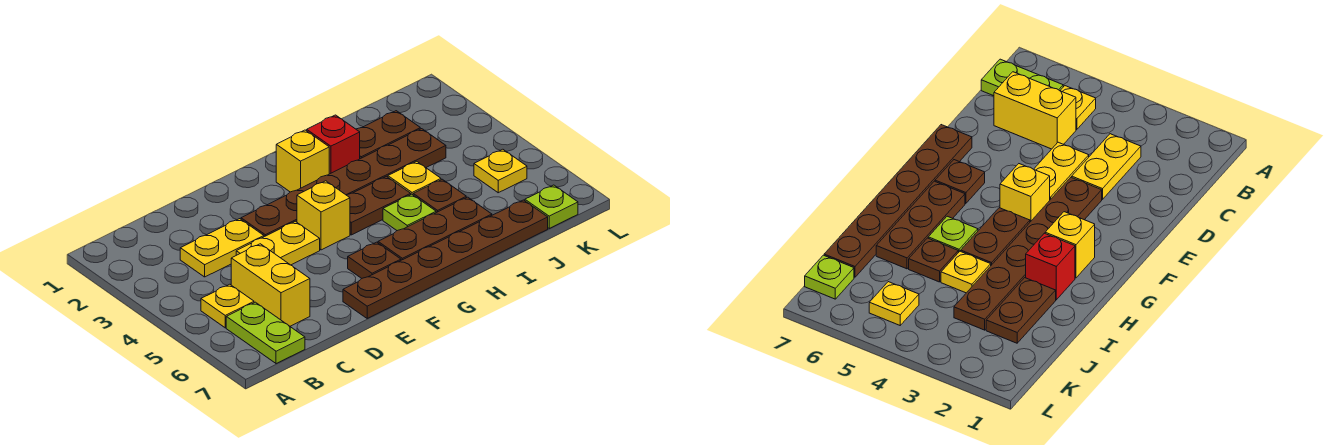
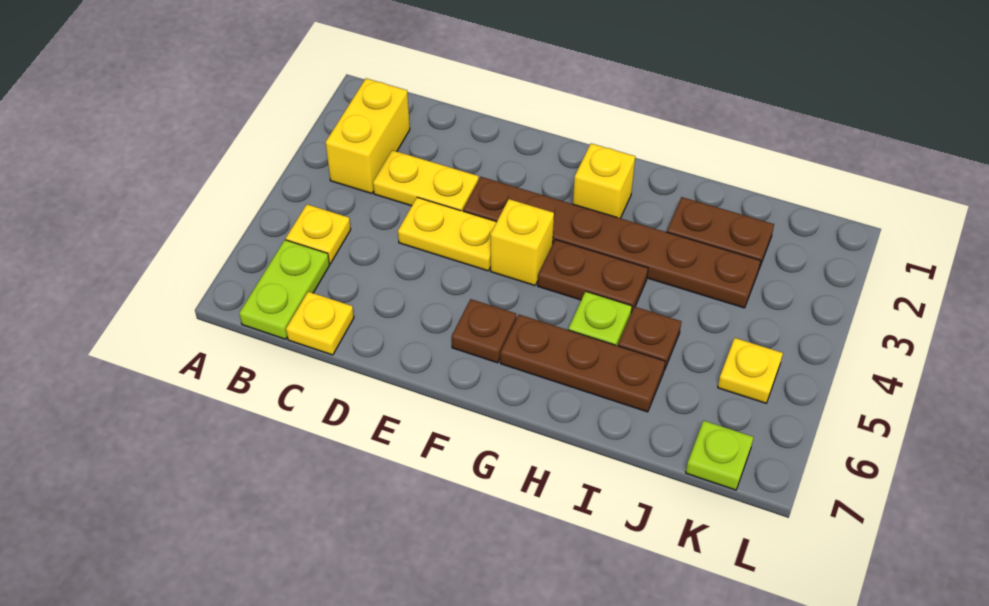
yellow 1x2 brick [231,244,310,326] -> yellow 1x2 brick moved to [326,78,410,194]
brown 1x6 plate [343,200,548,318] -> none
red 1x1 brick [307,115,360,174] -> none
yellow 1x1 plate [388,161,441,195] -> yellow 1x1 plate moved to [286,292,354,355]

